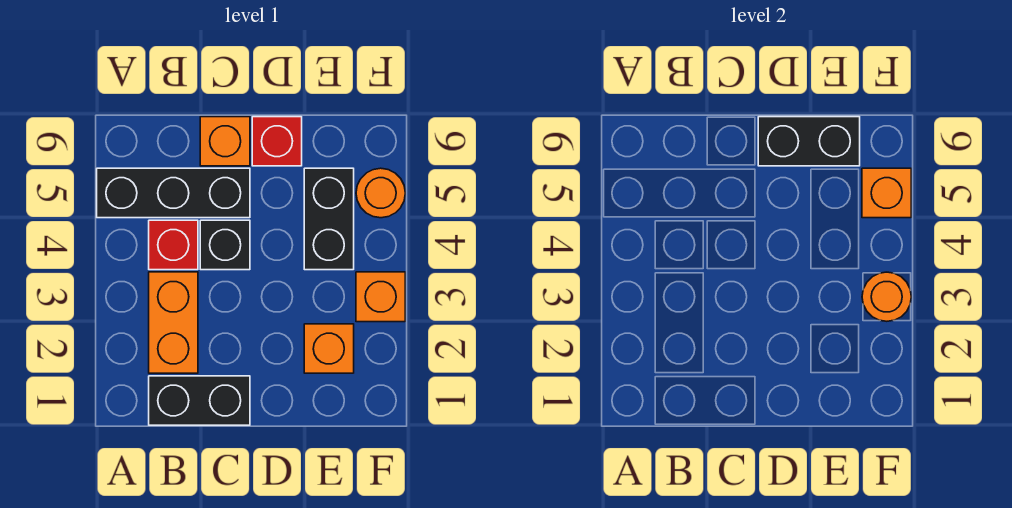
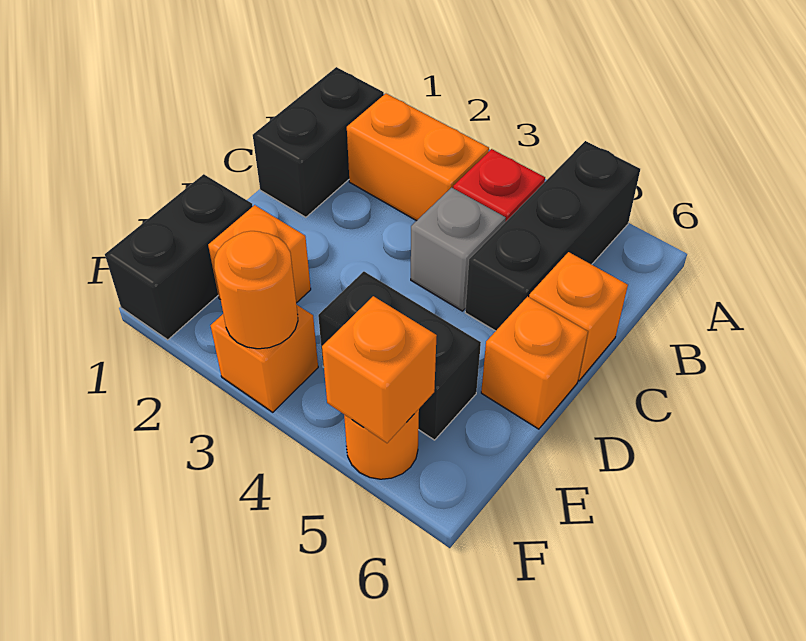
black 1x1 brick [200,220,250,270] -> grey 1x1 brick [411,188,506,311]
red 1x1 brick [252,117,302,166] -> orange 1x1 brick [481,297,588,429]
black 1x2 brick [758,117,860,166] -> black 1x2 brick moved to [105,174,253,340]

